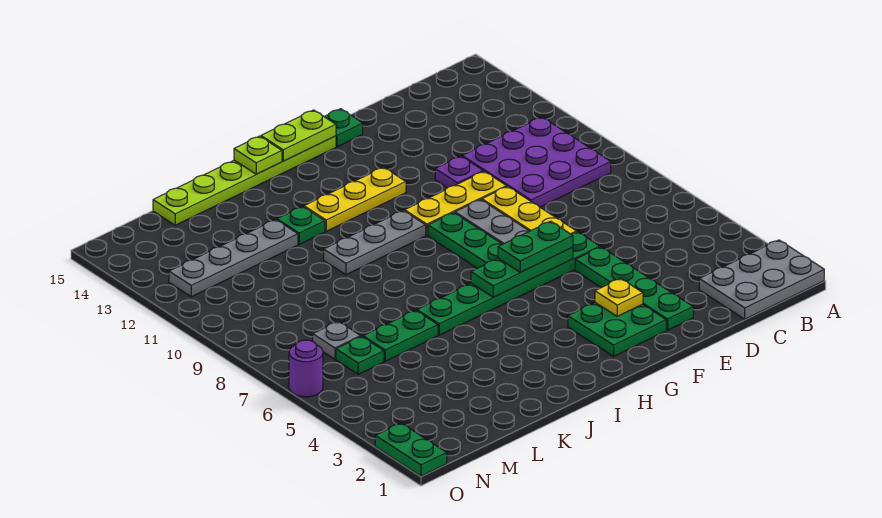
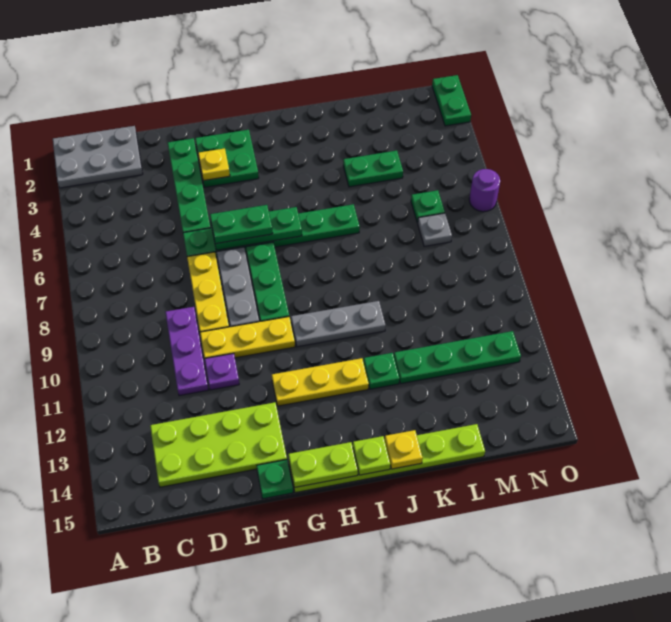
purple 3x3 plate [462,117,611,207] -> purple 1x3 plate [165,307,208,396]
none -> lime 2x4 plate [150,402,287,487]
none -> yellow 1x1 plate [385,430,423,469]
green 1x2 plate [363,310,438,361] -> green 1x2 plate moved to [343,151,403,187]
grey 1x4 plate [169,220,298,297] -> green 1x4 plate [394,331,521,384]

